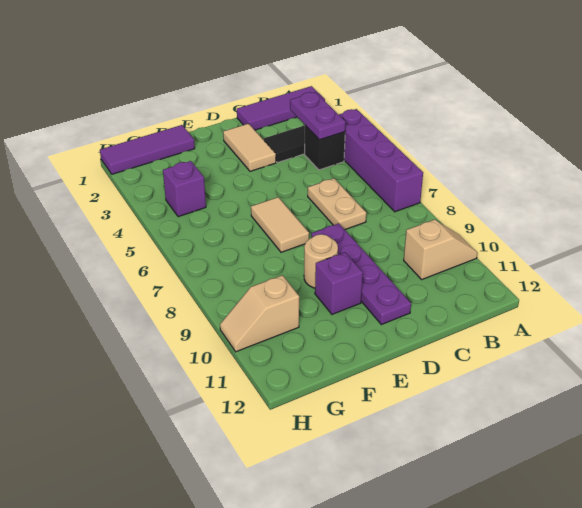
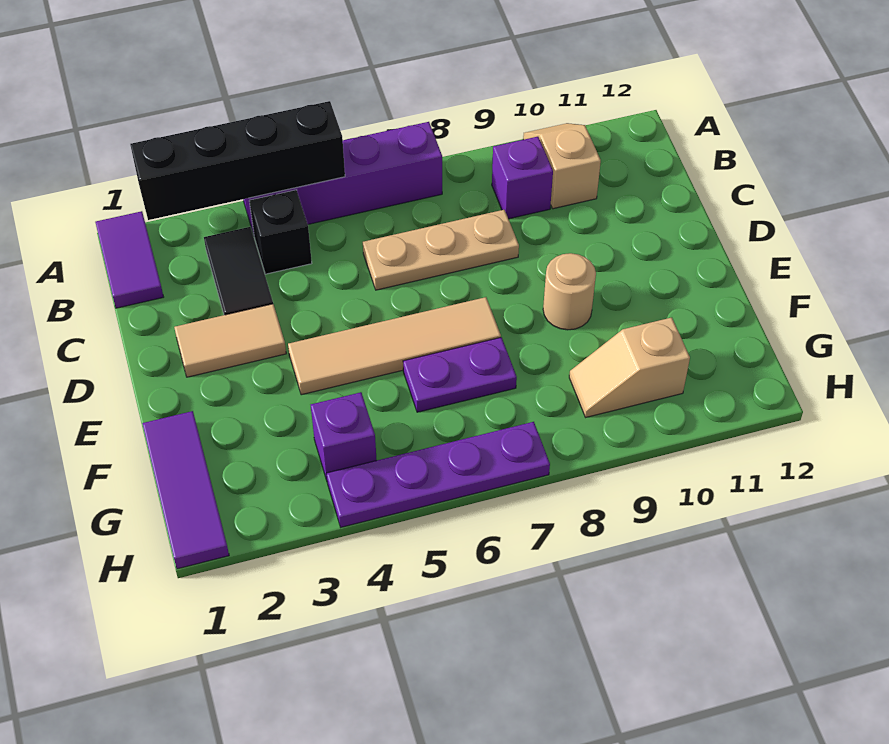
purple 1x3 tile [237,86,325,130] -> purple 1x2 tile [95,211,163,308]
none -> black 1x4 brick [130,101,345,220]
purple 1x2 plate [290,92,346,140] -> purple 1x2 plate moved to [403,337,517,412]
tan 1x2 plate [308,178,366,230] -> tan 1x3 plate [363,210,519,290]
purple 1x4 plate [311,223,411,325] -> purple 1x4 plate moved to [326,422,550,527]
tan 1x2 tile [251,197,309,252] -> tan 1x4 tile [288,297,501,395]
purple 1x1 brick [315,252,363,314] -> purple 1x1 brick moved to [492,137,553,219]
tan 1x2 slope [220,275,299,352] -> tan 1x2 slope turned to [569,318,690,417]

